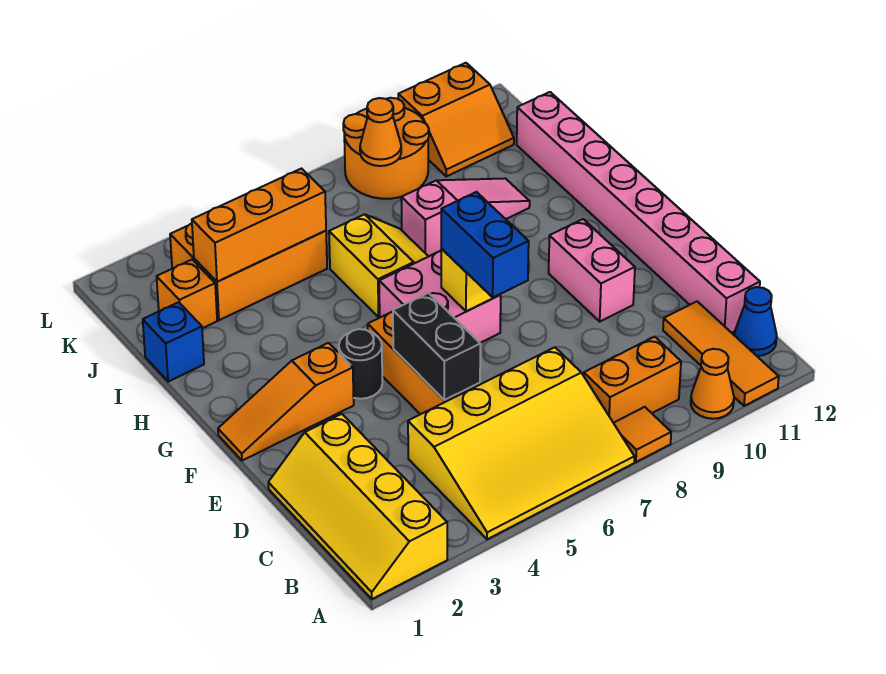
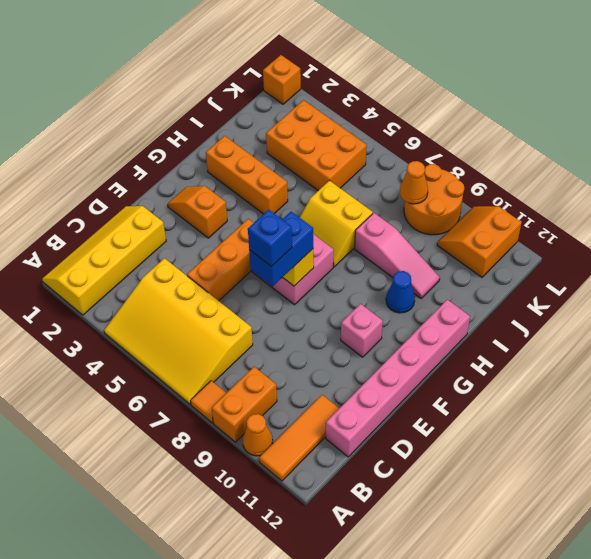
orange 1x2 brick [584,337,681,423] -> orange 1x2 brick turned to [212,367,277,442]
blue 1x1 cone [734,287,777,356] -> blue 1x1 cone moved to [386,271,415,313]
pink 1x8 brick [517,92,760,333] -> pink 1x6 brick [326,300,470,457]
black 1x2 brick [393,293,480,400] -> none
pink 1x2 brick [549,219,635,321] -> pink 1x1 brick [341,304,383,357]
orange 1x3 slope [218,343,354,461] -> orange 1x2 slope [168,186,227,238]
black 1x1 round brick [339,329,382,399] -> none
yellow 2x2 slope [329,214,429,317] -> yellow 2x2 slope turned to [300,180,373,267]
blue 1x1 brick [143,302,204,382] -> blue 1x1 brick moved to [248,210,292,267]
orange 1x1 brick [157,260,217,328] -> orange 1x1 brick moved to [263,55,301,104]
orange 1x3 brick [192,169,326,282] -> orange 1x3 brick moved to [206,136,288,214]
orange 2x2 slope [398,63,514,176] -> orange 2x2 slope turned to [437,206,521,277]

